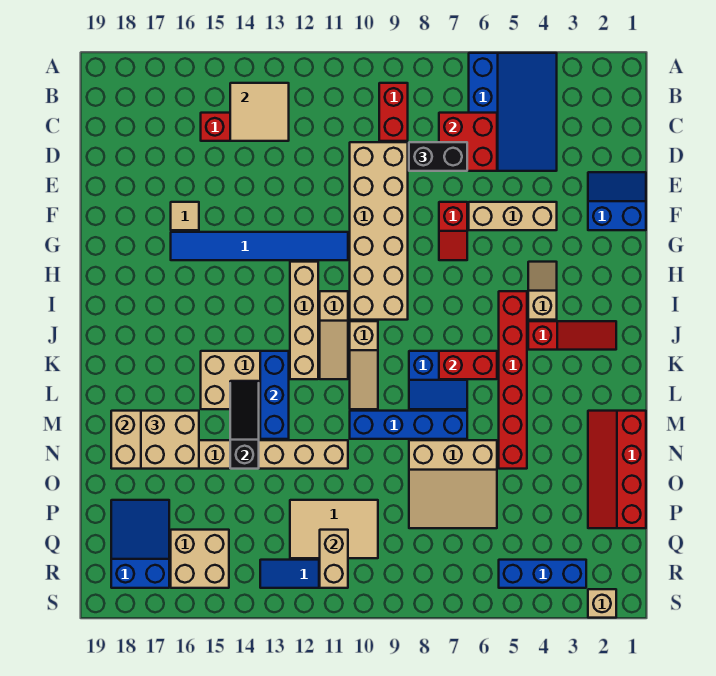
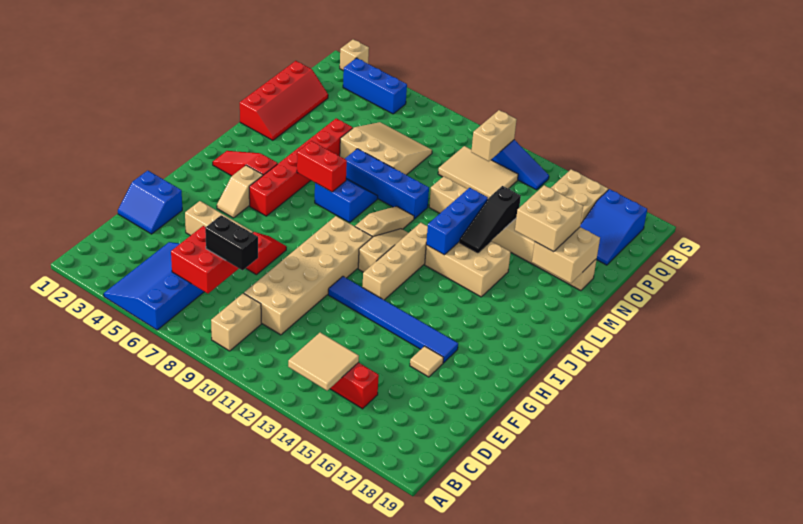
red 1x2 brick [379,83,408,141] -> tan 1x2 brick [211,293,261,351]

